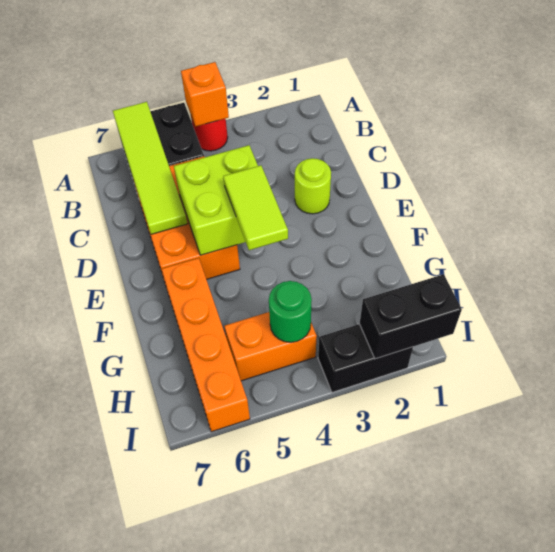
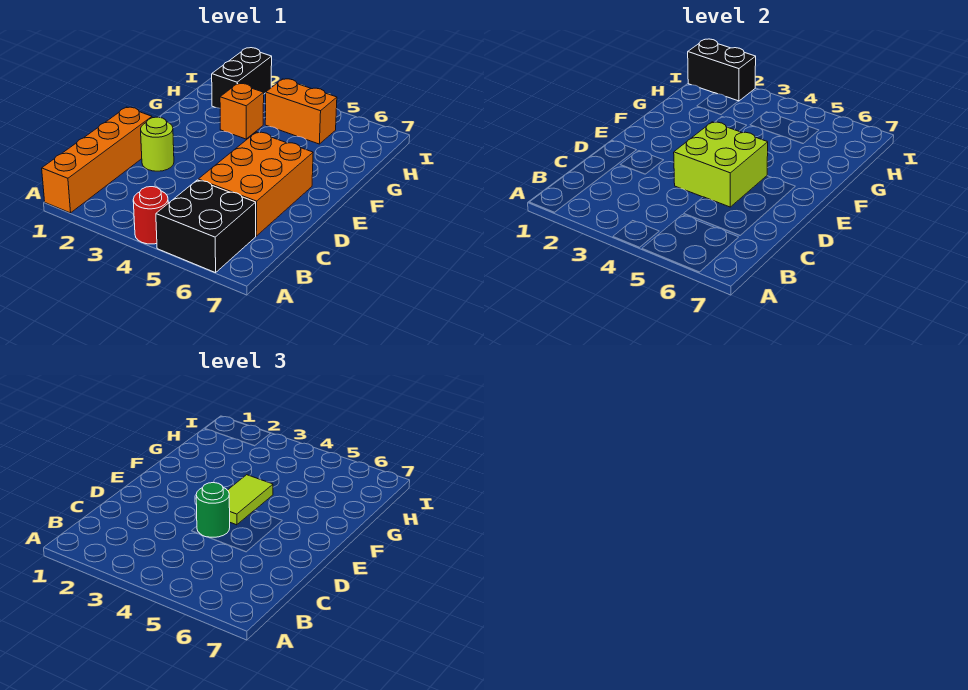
orange 1x1 brick [181,62,229,127] -> orange 1x1 brick moved to [220,84,264,139]
lime 1x4 tile [113,102,187,234] -> none
orange 1x4 brick [162,258,250,432] -> orange 1x4 brick moved to [42,107,152,213]
green 1x1 round brick [269,281,312,342] -> green 1x1 round brick moved to [196,483,230,537]
black 1x2 brick [318,324,413,393] -> black 1x2 brick turned to [212,48,272,108]

